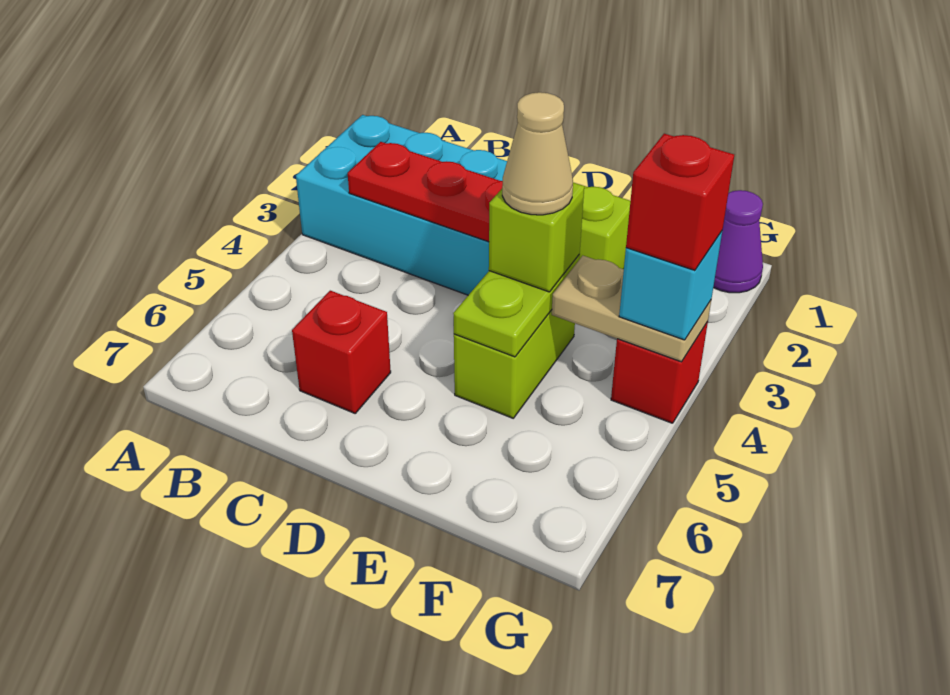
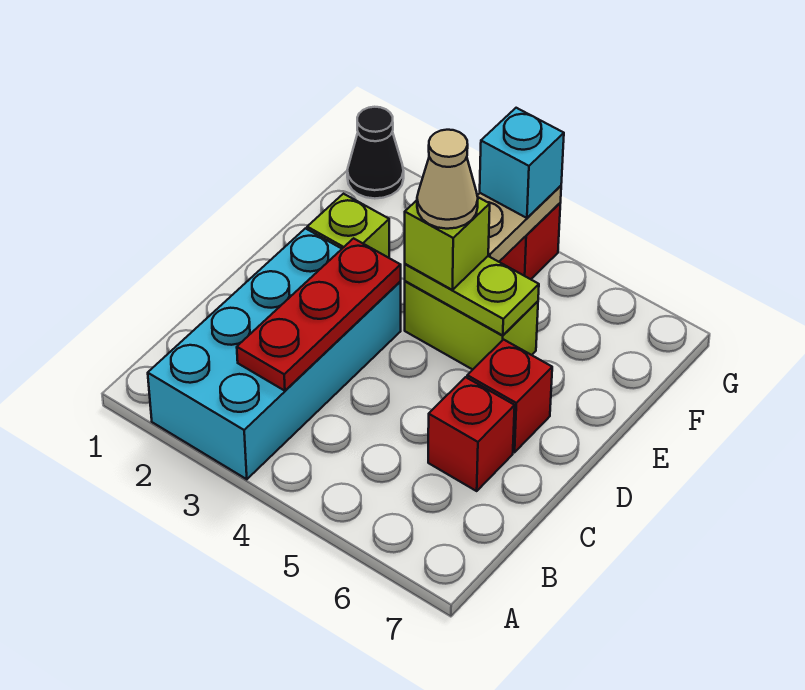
purple 1x1 cone [713,190,763,293] -> black 1x1 cone [347,107,404,199]
red 1x1 brick [626,134,734,271] -> red 1x1 brick moved to [467,340,552,452]

